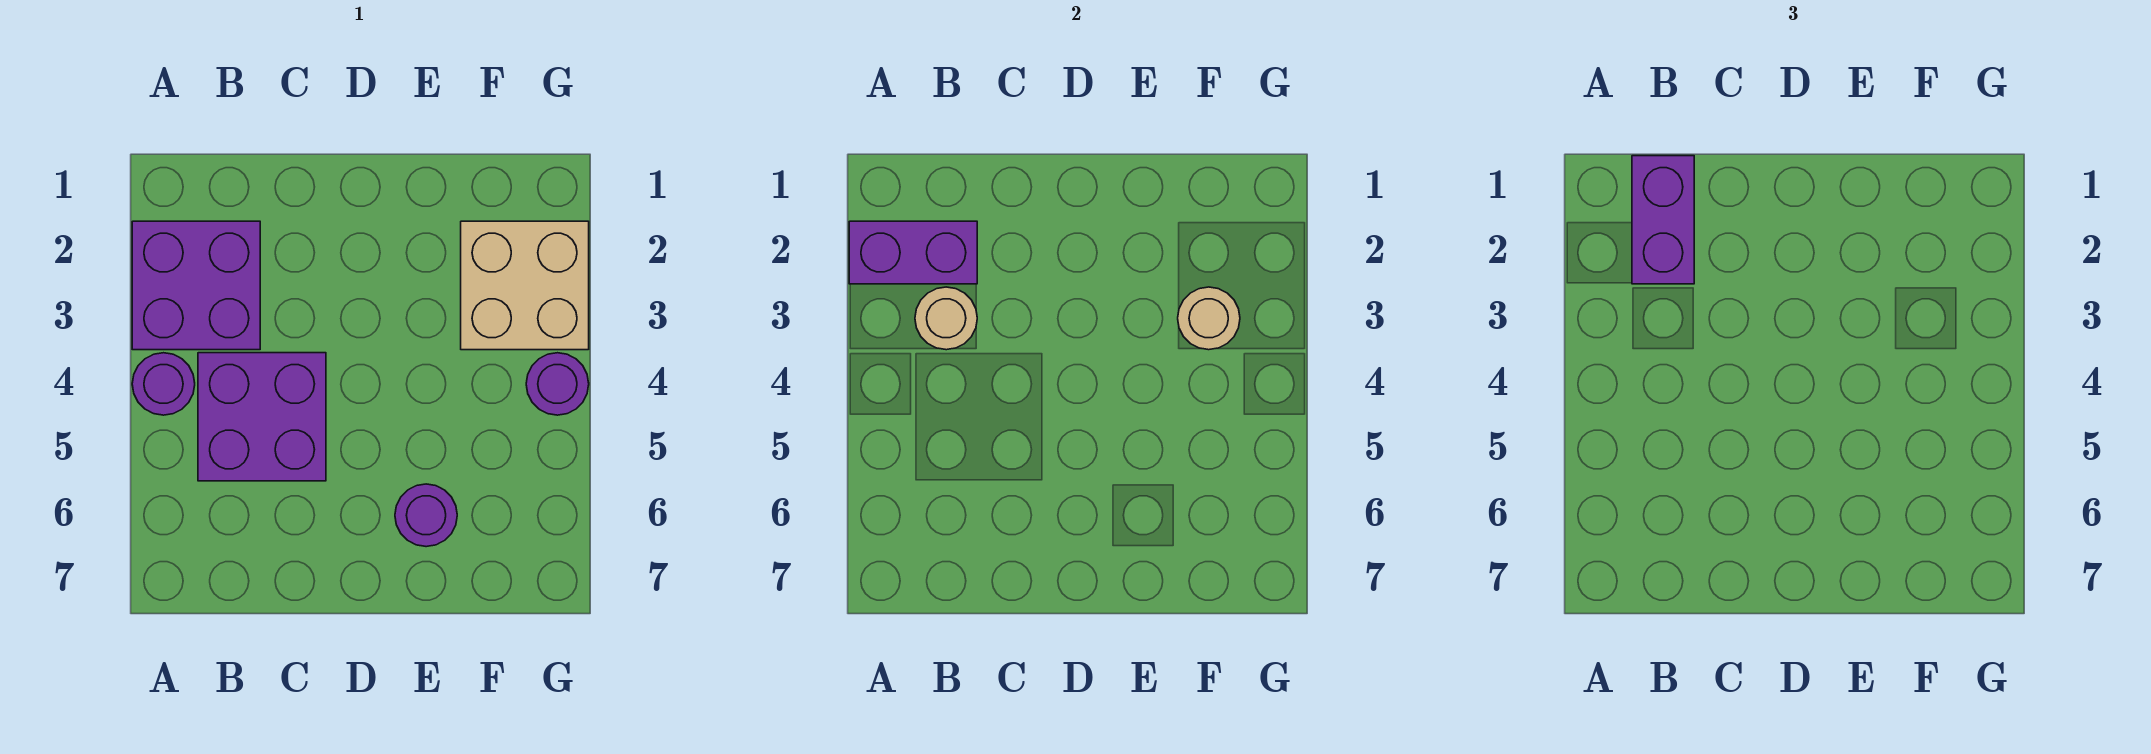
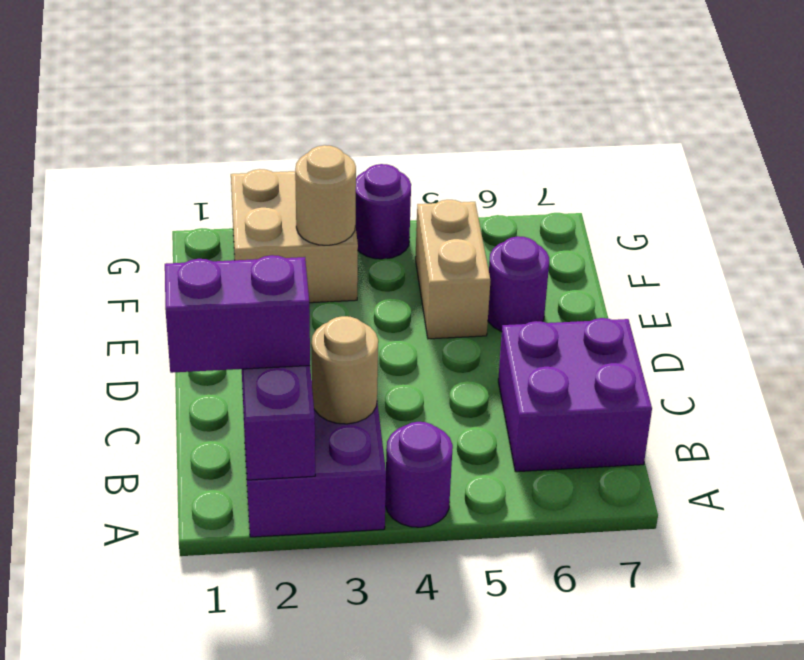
purple 2x2 brick [198,353,326,481] -> purple 2x2 brick moved to [498,318,652,472]
none -> tan 1x2 brick [415,200,491,339]

